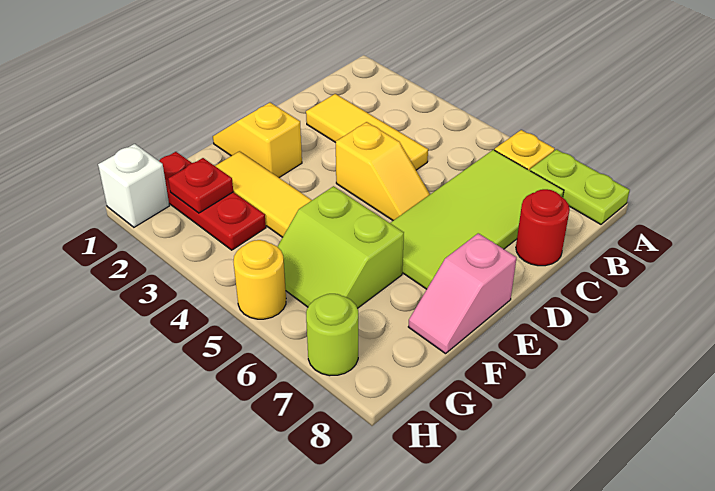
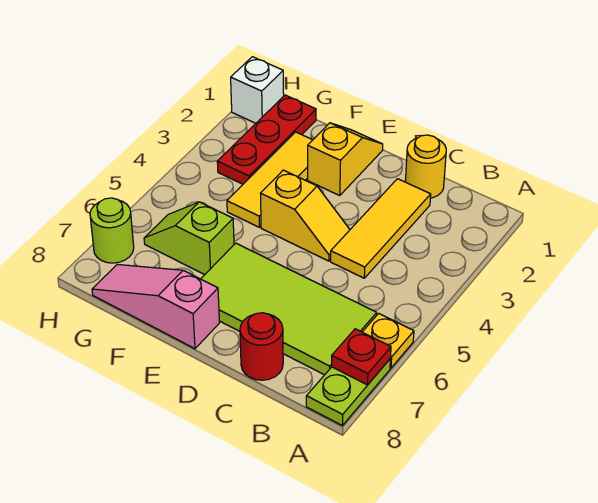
yellow 1x2 slope [336,122,430,221] -> yellow 1x2 slope turned to [261,170,350,261]
pink 1x2 slope [408,233,516,354] -> pink 1x3 slope [92,264,220,349]
lime 2x2 slope [277,186,404,308] -> lime 1x2 slope [144,202,234,275]
red 1x1 plate [168,158,233,213] -> red 1x1 plate moved to [332,329,391,385]
yellow 1x1 round brick [233,240,286,319] -> yellow 1x1 round brick moved to [405,135,446,198]

